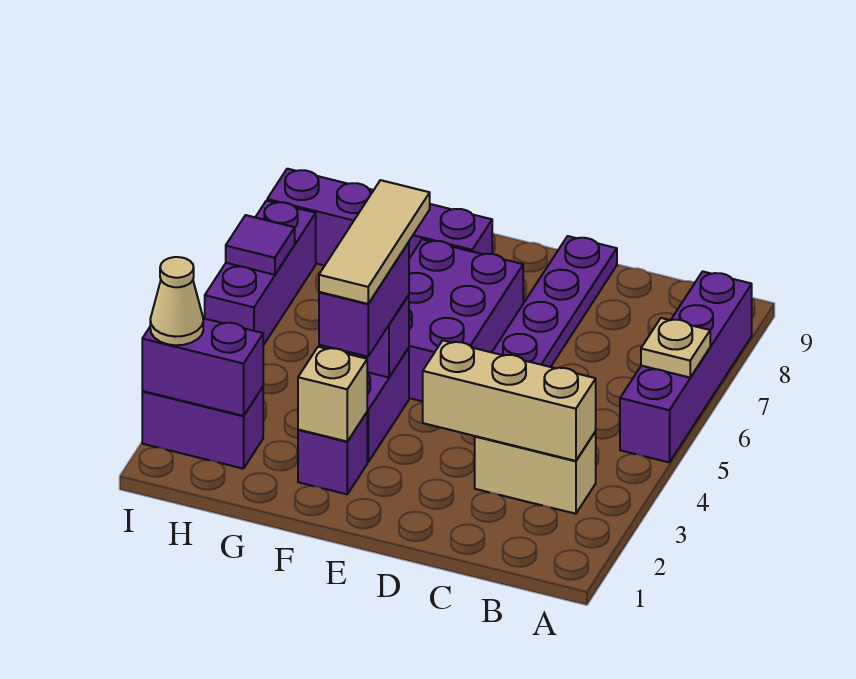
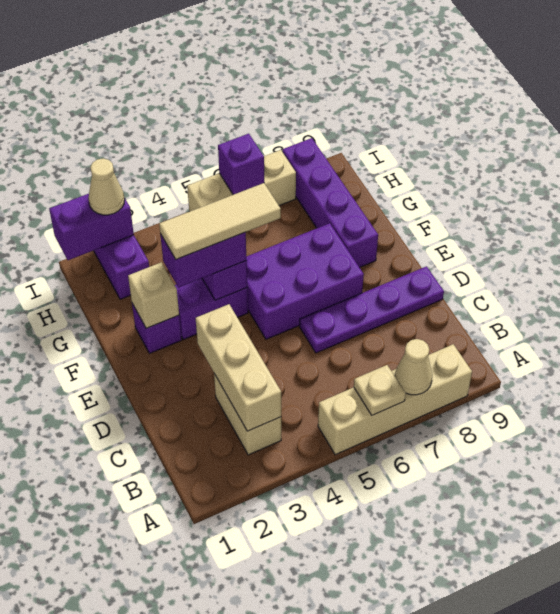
purple 1x4 brick [620,271,752,462] -> tan 1x4 brick [318,344,472,455]
none -> tan 1x1 cone [395,339,432,395]
purple 1x2 brick [142,318,263,416] -> purple 1x2 brick turned to [49,194,134,260]
purple 1x3 brick [205,201,316,345] -> tan 1x3 brick [187,150,296,212]
purple 1x1 tile [226,215,295,275] -> purple 1x1 brick [218,134,264,195]

